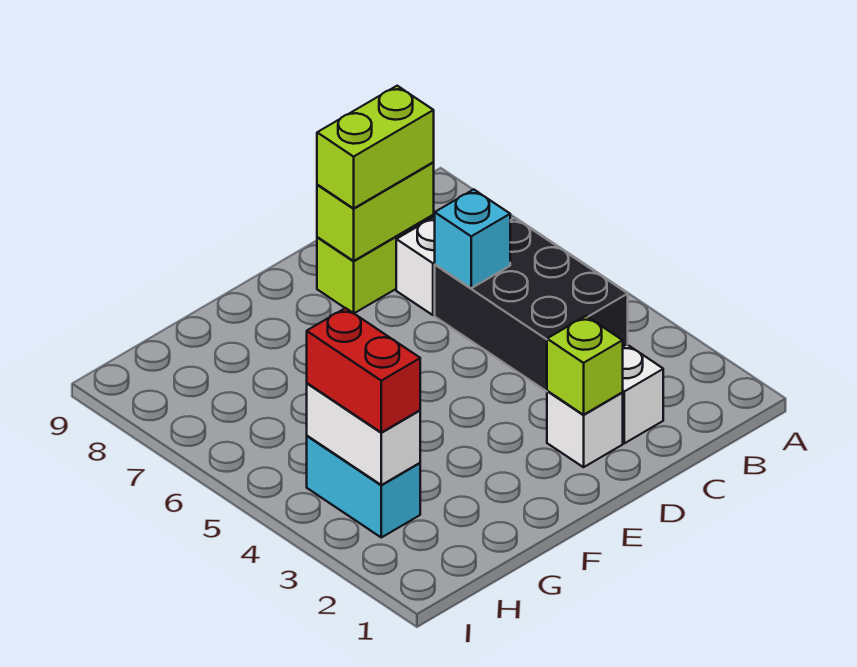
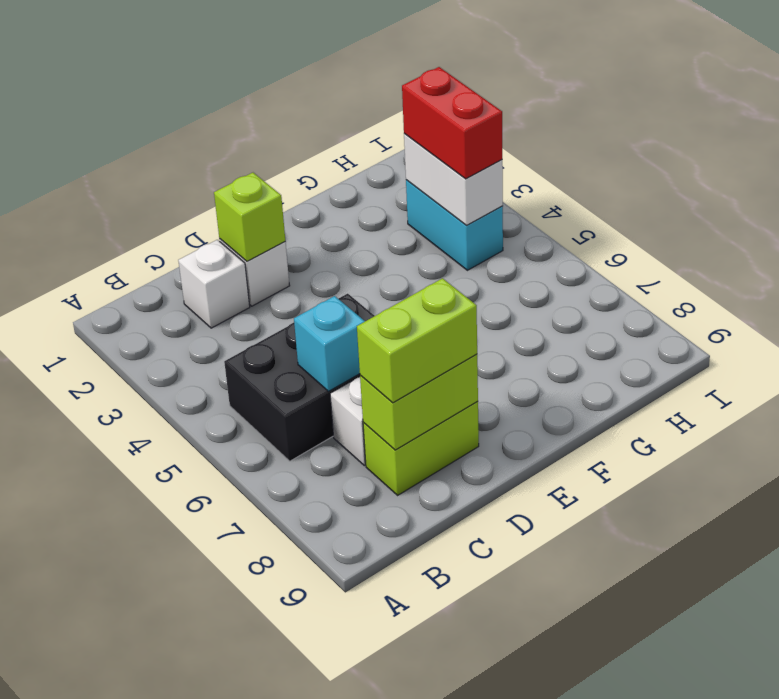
black 2x3 brick [435,218,628,391] -> black 2x3 brick turned to [224,294,374,461]

